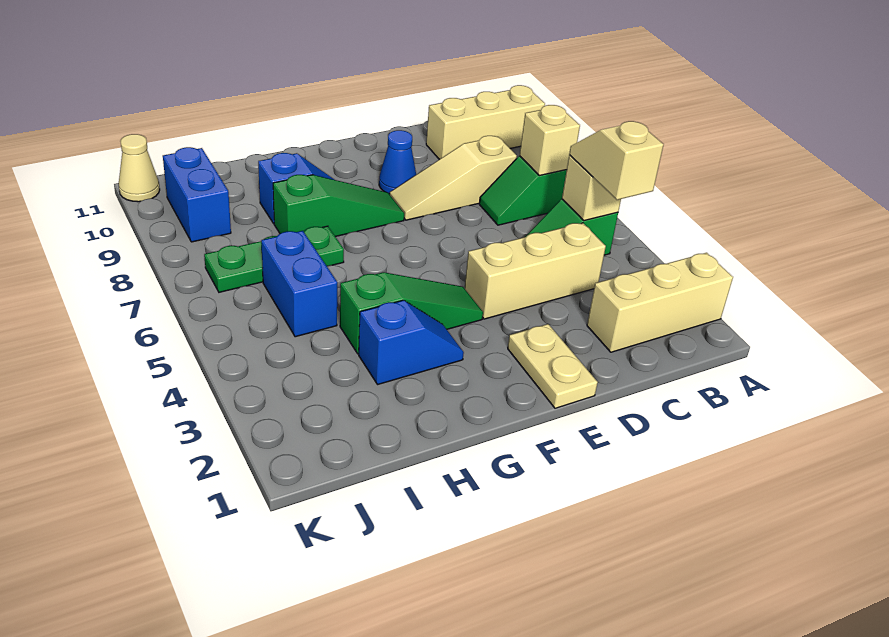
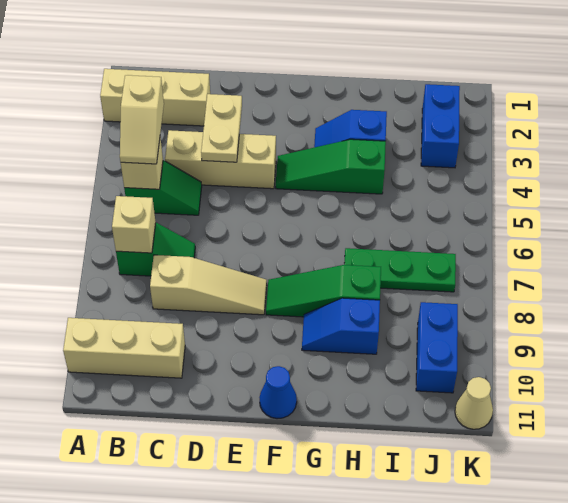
tan 1x2 plate [508,324,598,408] -> tan 1x2 plate moved to [201,94,242,162]
blue 1x1 cone [379,130,416,194] -> blue 1x1 cone moved to [260,366,297,419]
blue 1x2 brick [261,231,337,337] -> blue 1x2 brick moved to [421,84,460,168]

